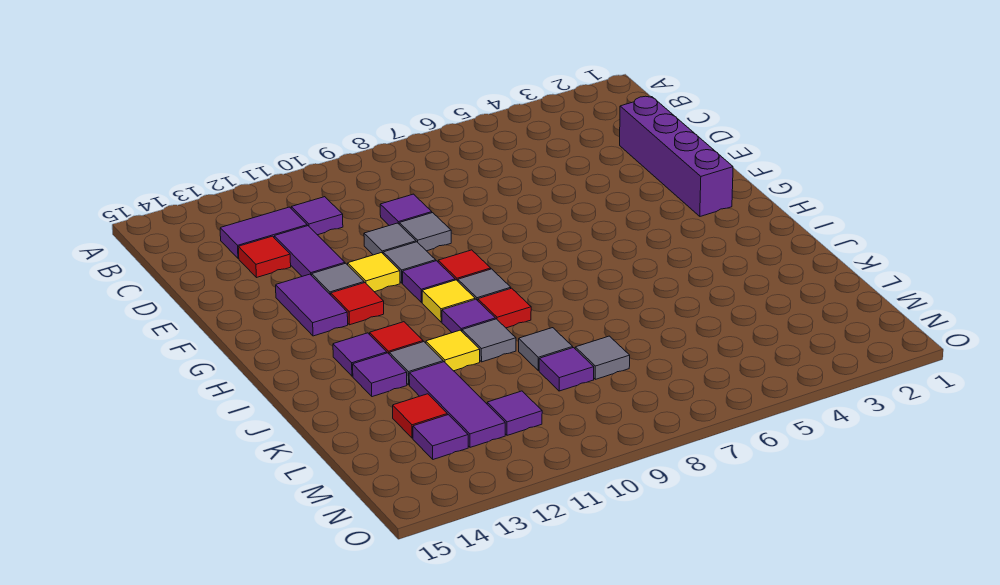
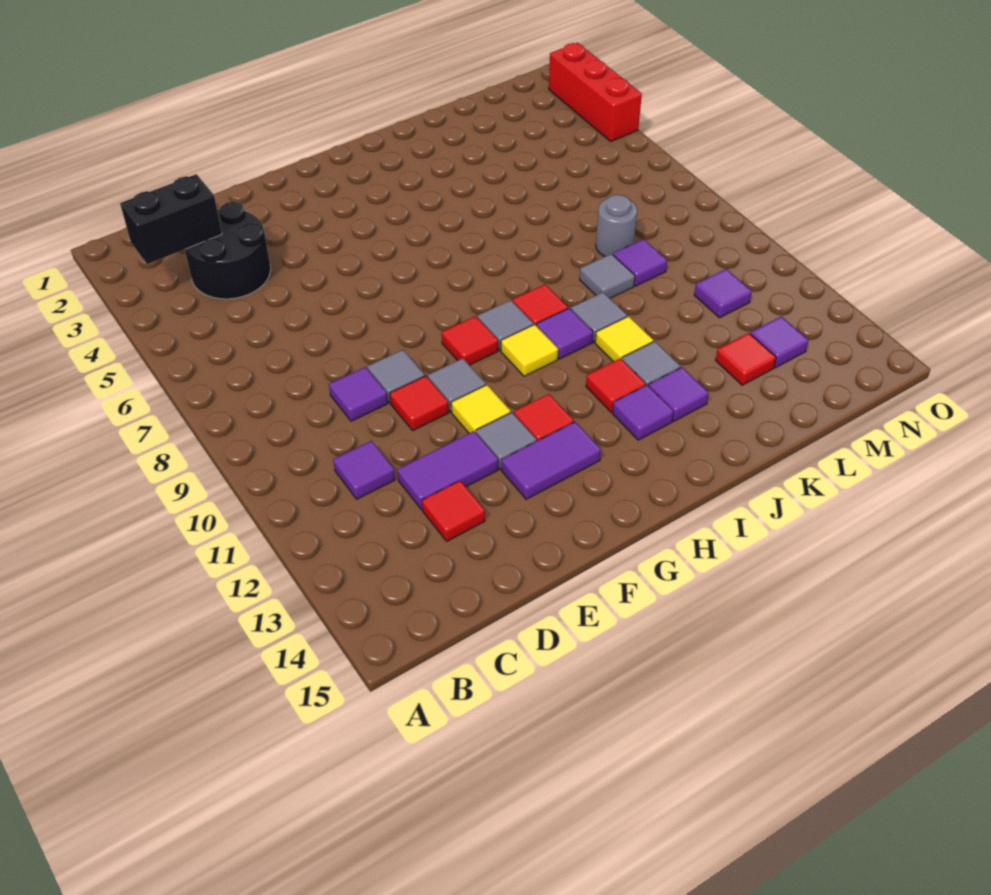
none -> black 1x2 brick [120,174,222,264]
none -> black 2x2 round brick [185,202,271,299]
purple 1x2 tile [220,207,307,258] -> none
purple 1x4 brick [620,96,733,216] -> none
grey 1x1 tile [364,223,416,255] -> red 1x1 tile [390,376,449,430]
purple 1x1 tile [403,261,455,303] -> none
purple 1x3 tile [409,362,505,447] -> none
grey 1x1 tile [575,336,630,379] -> grey 1x1 round brick [596,195,637,256]
none -> red 1x3 brick [549,43,642,141]

